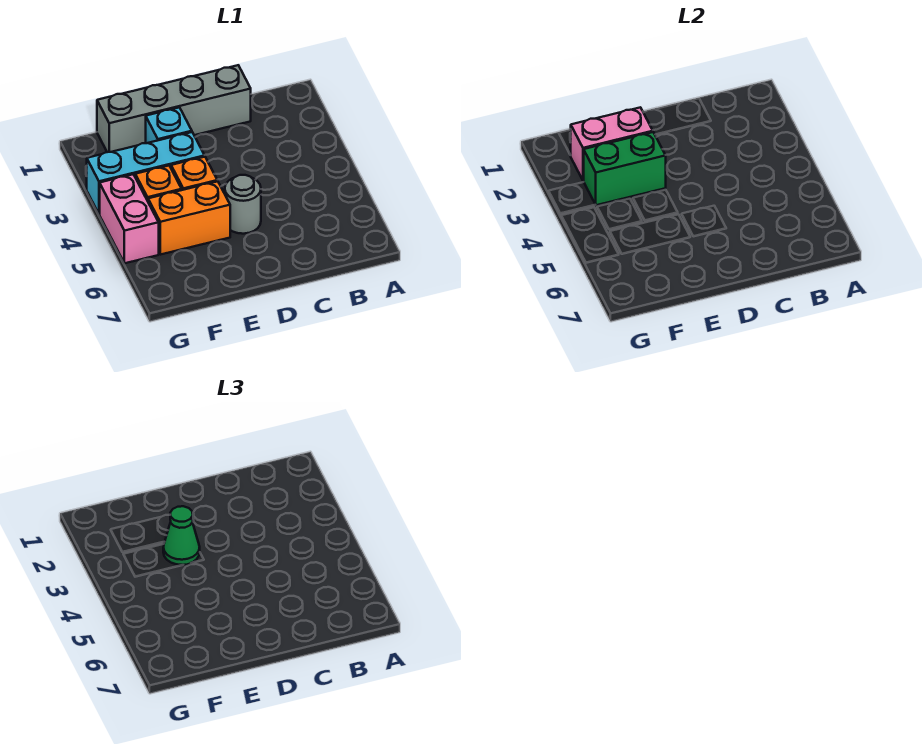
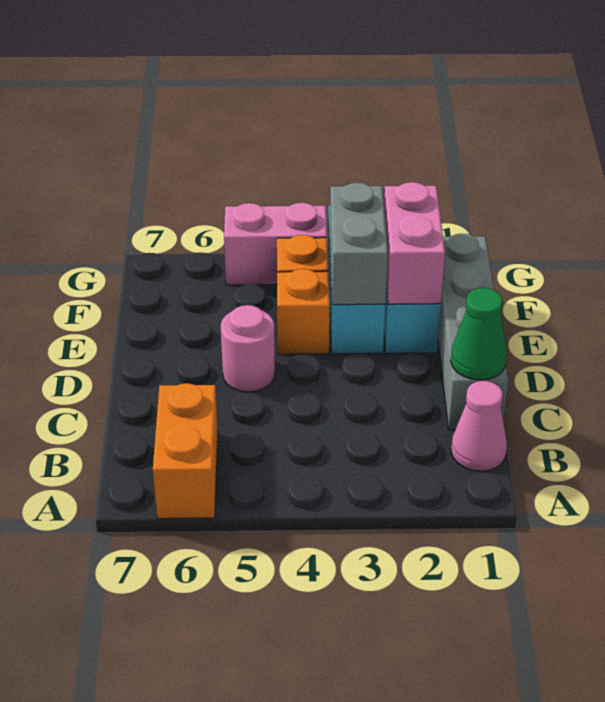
none -> pink 1x1 cone [451,381,507,471]
grey 1x1 round brick [225,175,261,234] -> pink 1x1 round brick [221,305,275,392]
green 1x2 brick [584,132,666,205] -> grey 1x2 brick [330,183,388,305]
green 1x1 cone [163,506,200,565] -> green 1x1 cone moved to [451,288,507,380]
orange 1x2 brick [148,181,230,255] -> orange 1x2 brick moved to [153,383,218,519]

